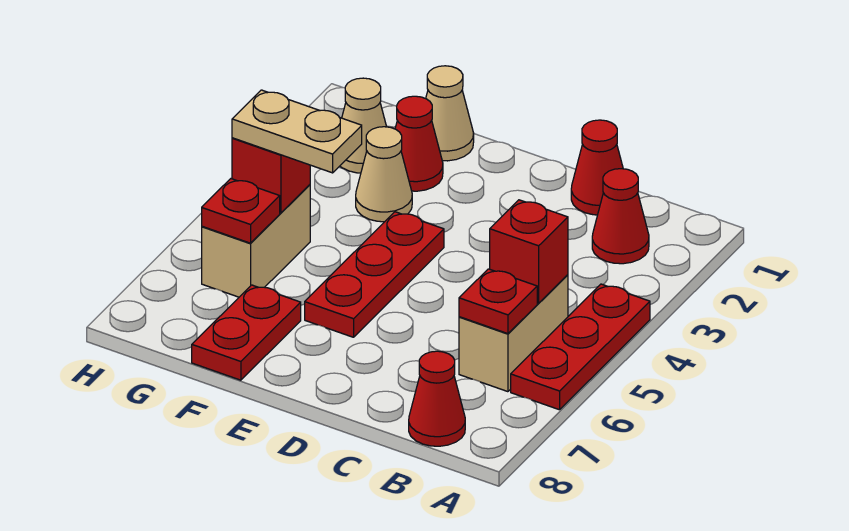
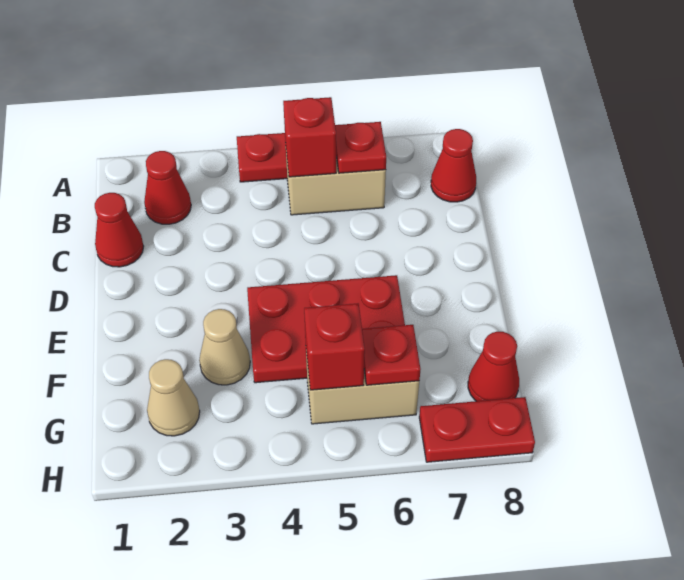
red 1x3 plate [305,212,444,337] -> red 2x3 plate [247,275,405,383]
tan 1x1 cone [426,66,474,161] -> none
red 1x1 cone [395,96,443,191] -> red 1x1 cone moved to [468,332,519,401]
tan 1x2 plate [232,90,362,173] -> none
red 1x2 plate [192,285,301,380] -> red 1x2 plate moved to [419,397,535,462]

